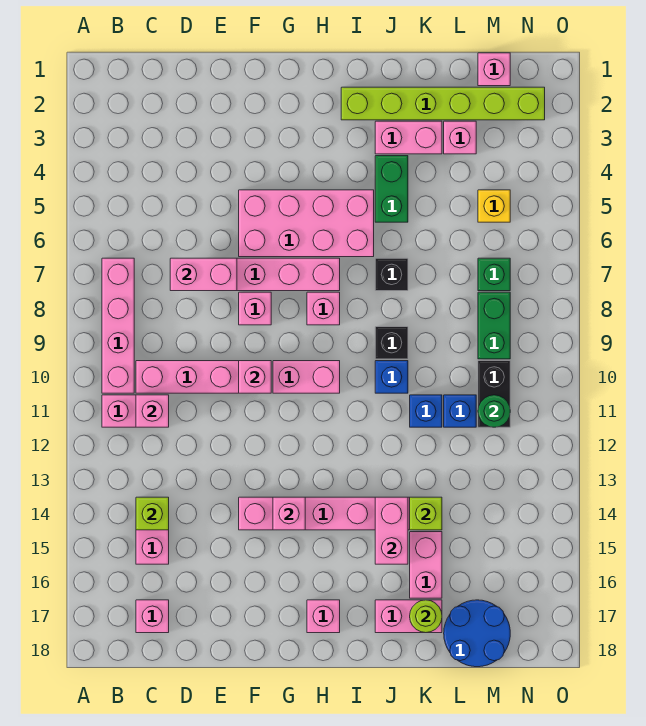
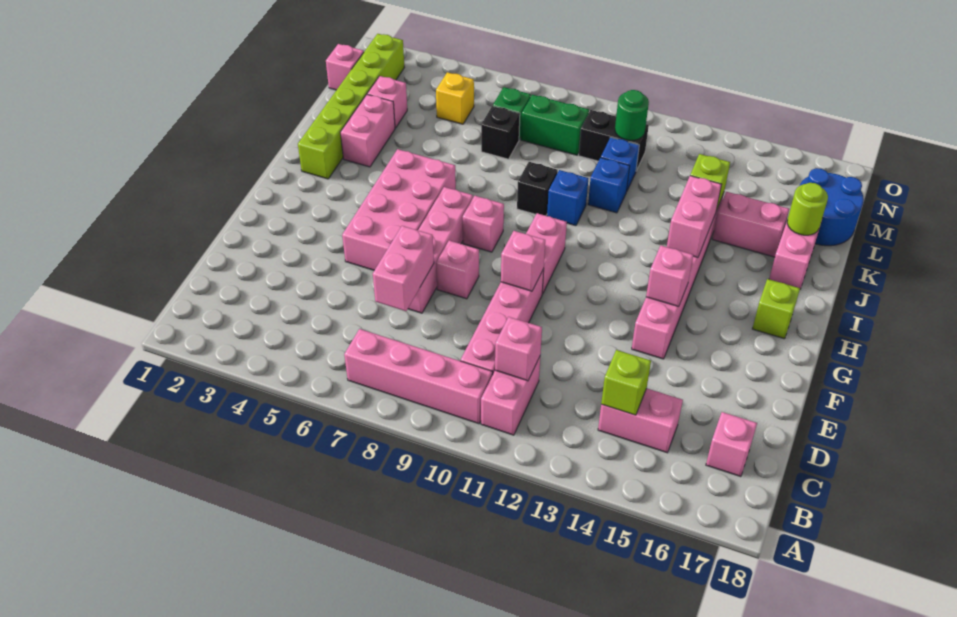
pink 1x1 brick [307,600,340,633] -> lime 1x1 brick [752,279,800,339]
green 1x2 brick [375,156,408,222] -> none
black 1x1 brick [375,258,408,291] -> black 1x1 brick moved to [481,106,520,159]
pink 1x2 brick [375,497,408,564] -> pink 1x2 brick turned to [667,176,722,257]

